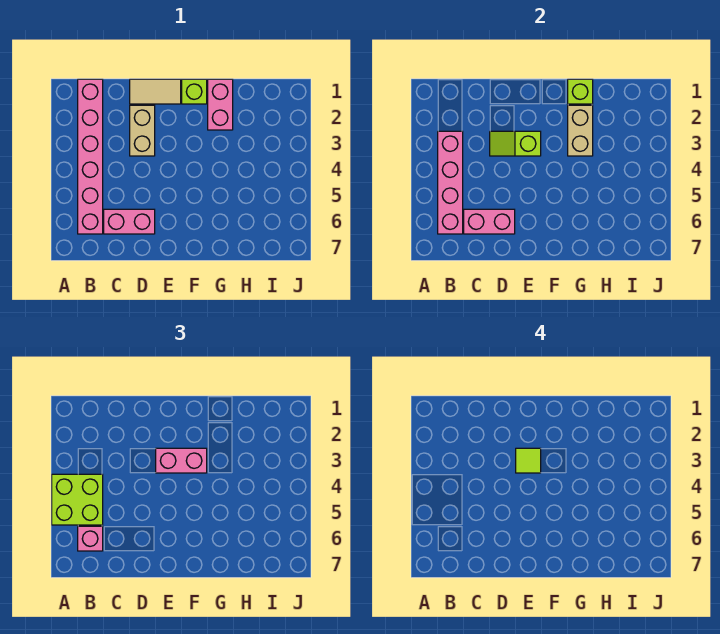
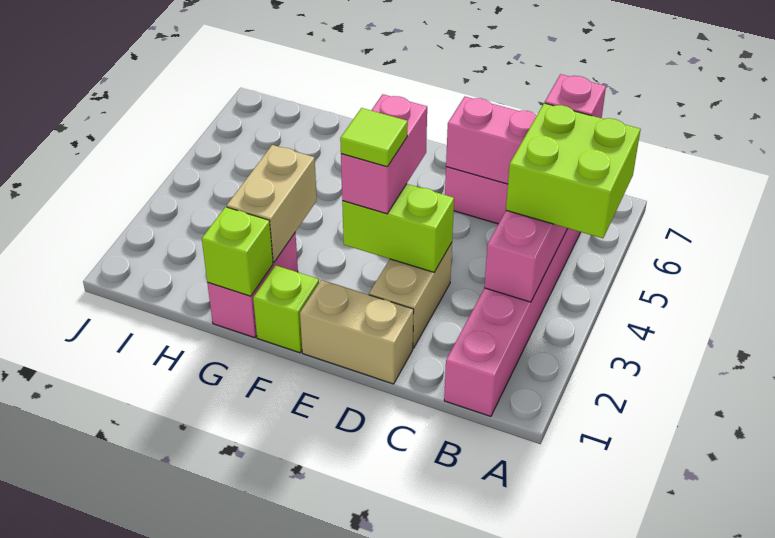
tan 1x2 tile [130,79,181,104] -> tan 1x2 brick [300,280,414,384]
lime 1x2 slope [490,131,541,156] -> lime 1x2 brick [342,184,454,272]
pink 1x2 brick [156,448,207,473] -> pink 1x2 brick turned to [341,94,427,214]

